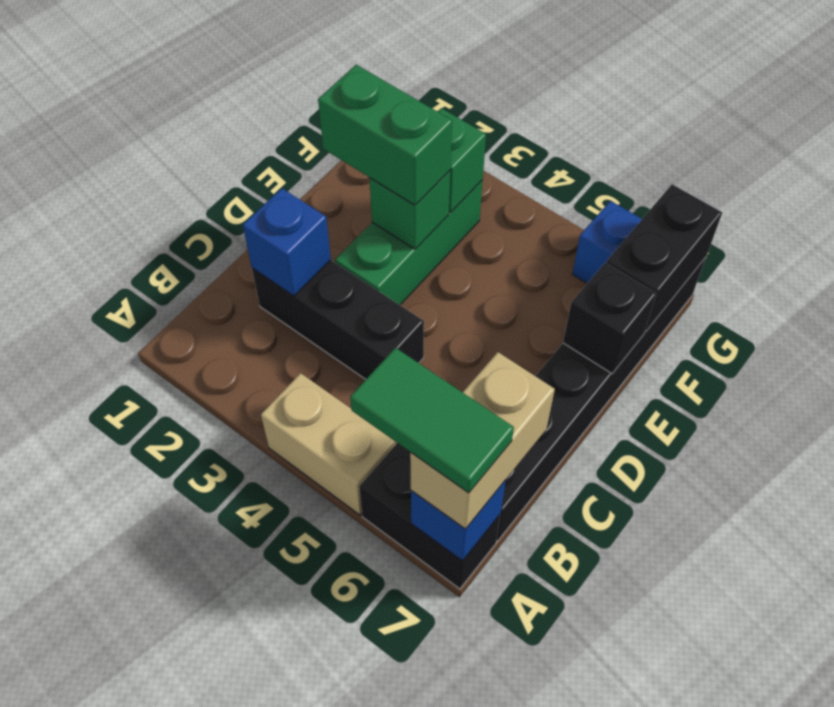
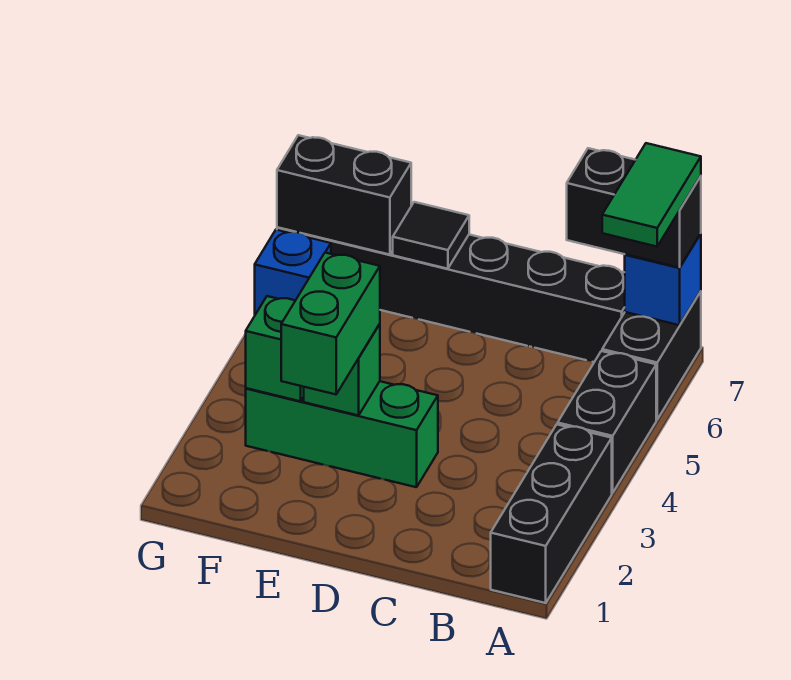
tan 1x2 brick [261,373,396,515] -> black 1x2 brick [558,351,656,493]
tan 1x2 brick [410,352,555,529] -> black 1x2 brick [567,148,701,268]
black 1x3 brick [252,260,424,379] -> black 1x3 brick moved to [491,424,612,603]
blue 1x1 brick [243,188,331,296] -> none
black 1x1 brick [563,263,657,374] -> black 1x1 tile [393,202,469,269]

